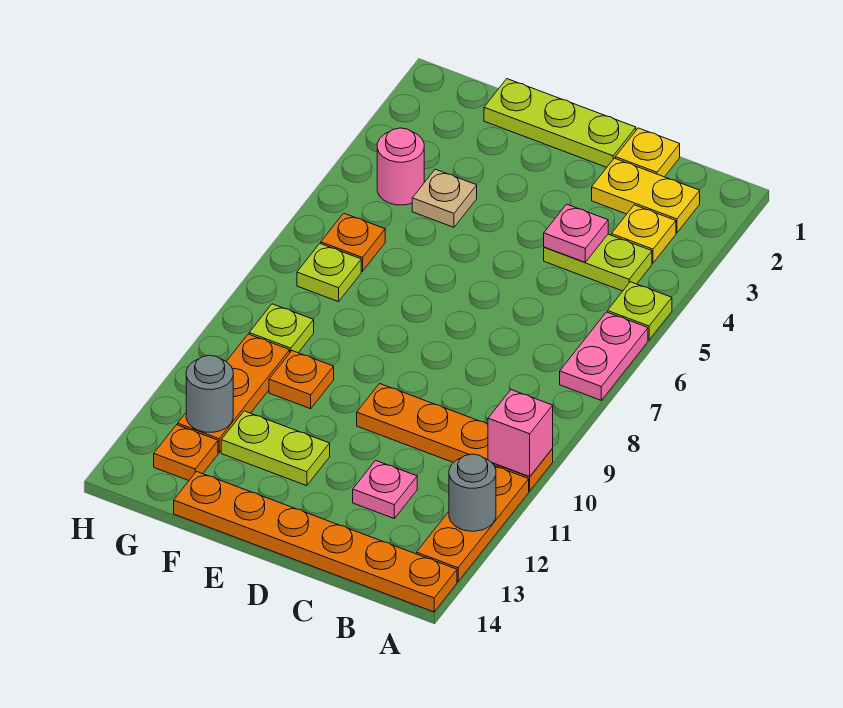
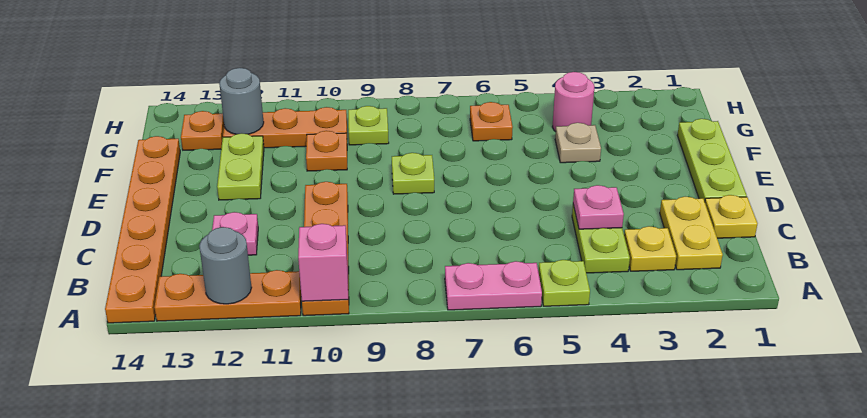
lime 1x1 plate [297,244,361,302] -> lime 1x1 plate moved to [392,153,434,194]

